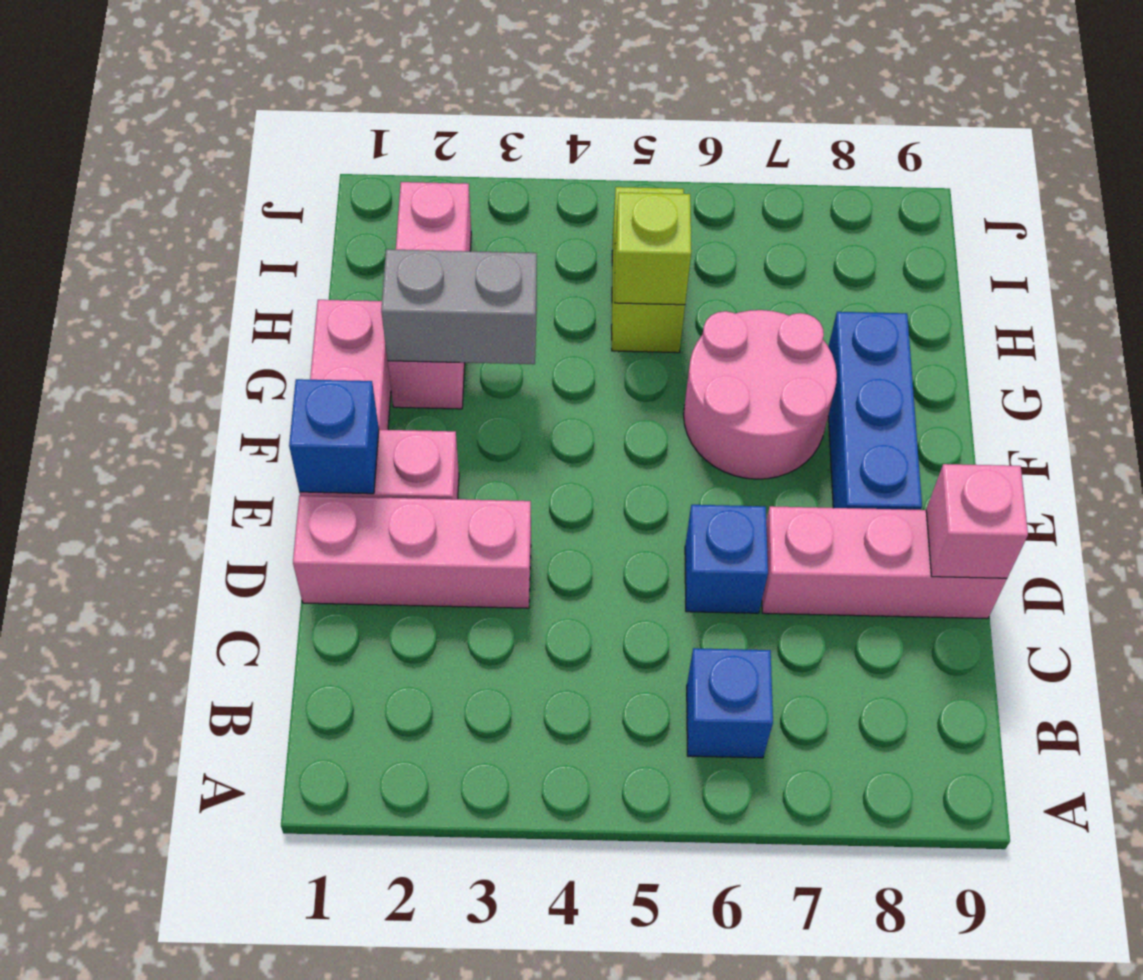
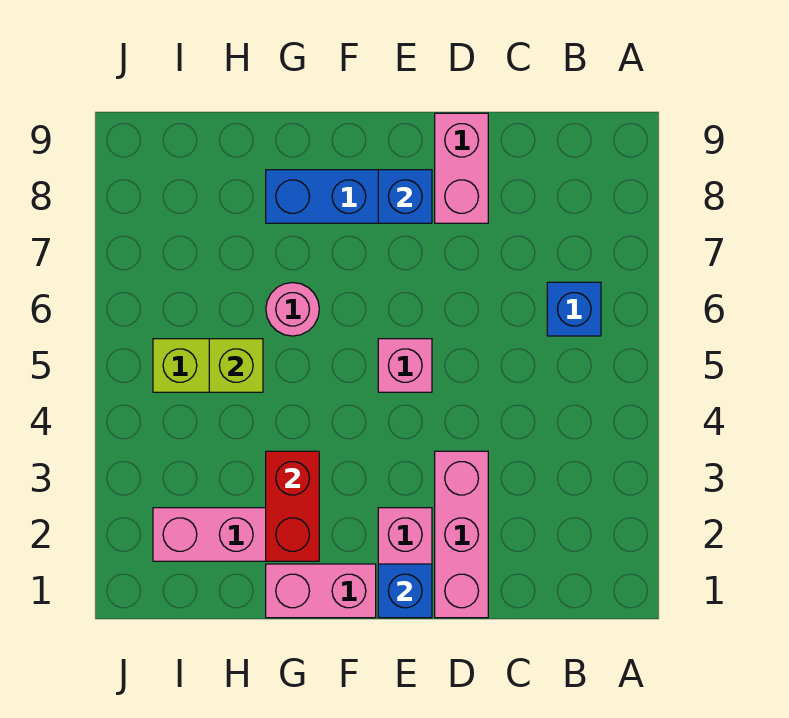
blue 1x1 brick [685,505,768,613] -> blue 1x1 brick moved to [378,170,432,223]
pink 1x3 brick [762,506,1007,618] -> pink 1x2 brick [435,113,488,223]
pink 1x1 brick [926,464,1028,578] -> pink 1x1 brick moved to [378,339,432,392]
pink 2x2 round brick [684,310,837,479] -> pink 1x1 round brick [266,283,319,336]
grey 1x2 brick [381,249,537,364] -> red 1x2 brick [266,451,319,561]

